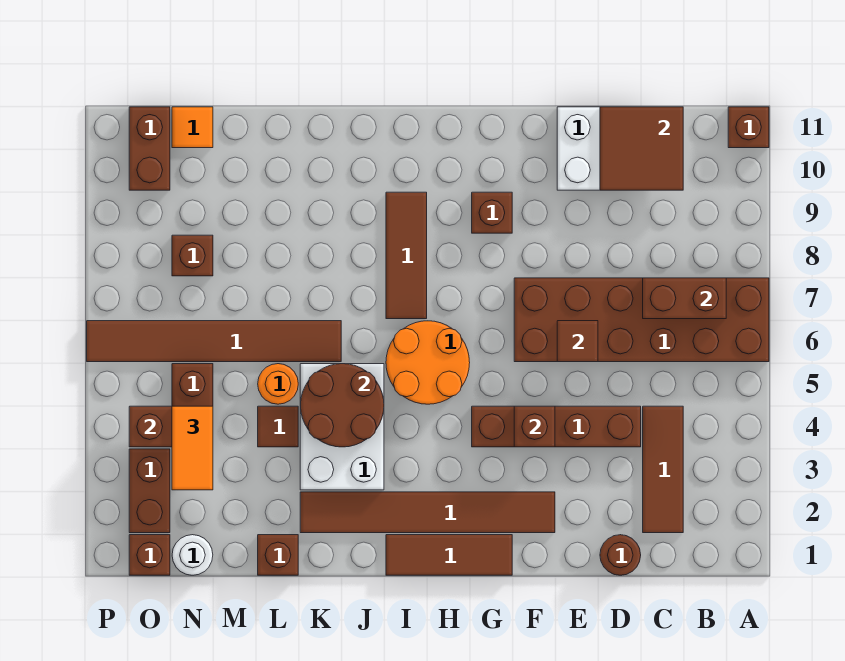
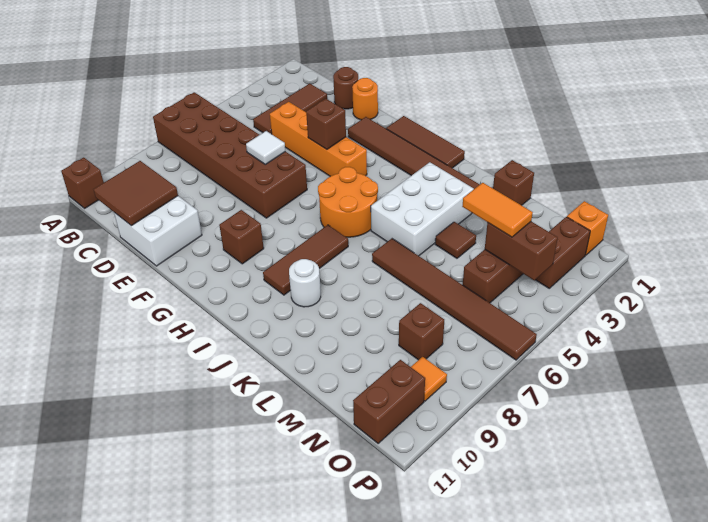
brown 1x2 brick [643,278,726,319] -> none
brown 1x4 brick [472,406,641,447] -> orange 1x4 brick [270,102,367,176]
brown 1x1 tile [557,321,598,362] -> white 1x1 tile [246,131,285,164]
brown 2x2 round brick [301,364,384,447] -> none
orange 1x1 round brick [258,364,298,404] -> orange 1x1 round brick moved to [352,78,378,120]
white 1x1 round brick [172,535,213,575] -> white 1x1 round brick moved to [289,259,321,307]
orange 1x2 tile [172,406,213,490] -> orange 1x2 tile turned to [462,183,533,237]
orange 1x1 tile [172,107,213,148] -> orange 1x1 tile moved to [411,357,447,401]
brown 1x1 brick [129,535,170,575] -> orange 1x1 brick [567,201,608,255]

